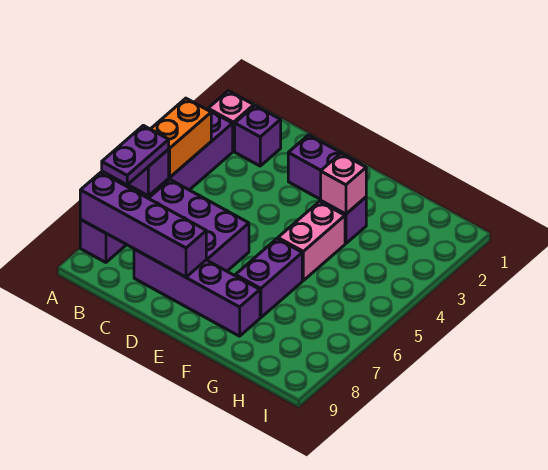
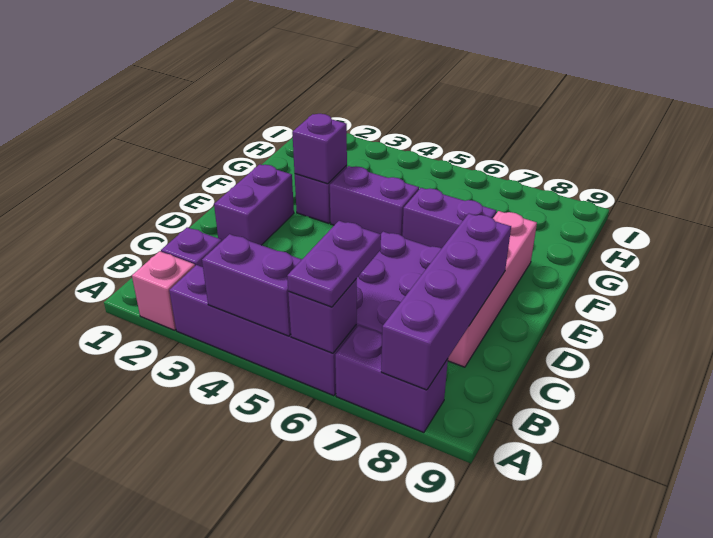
orange 1x2 brick [151,98,211,177] -> purple 1x2 brick [202,234,302,336]
purple 1x2 plate [102,125,169,185] -> purple 1x2 plate turned to [287,221,381,307]
purple 1x4 brick [134,249,260,336] -> pink 1x4 brick [448,211,537,367]
pink 1x1 brick [321,153,366,214] -> purple 1x1 brick [292,114,347,184]
pink 1x2 brick [278,202,345,280] -> purple 1x2 brick [330,166,419,236]

